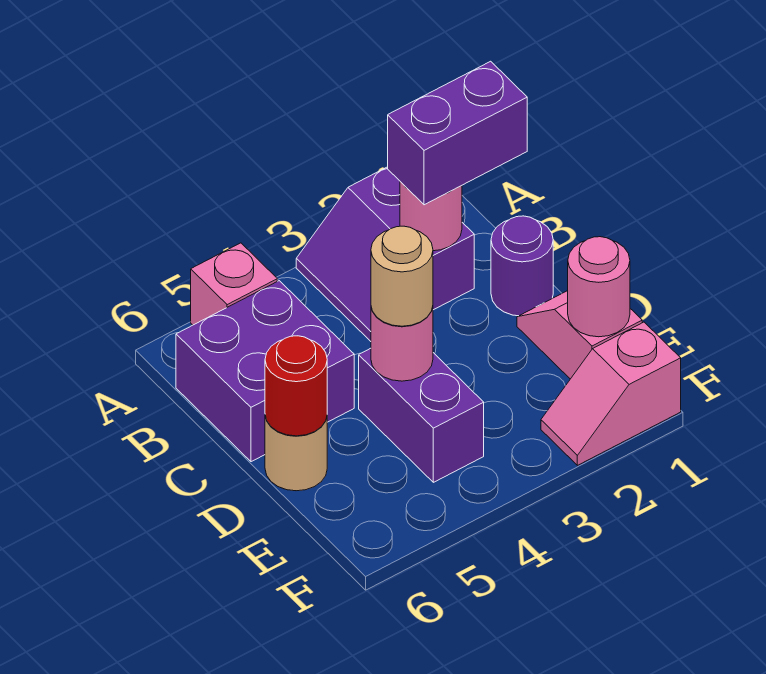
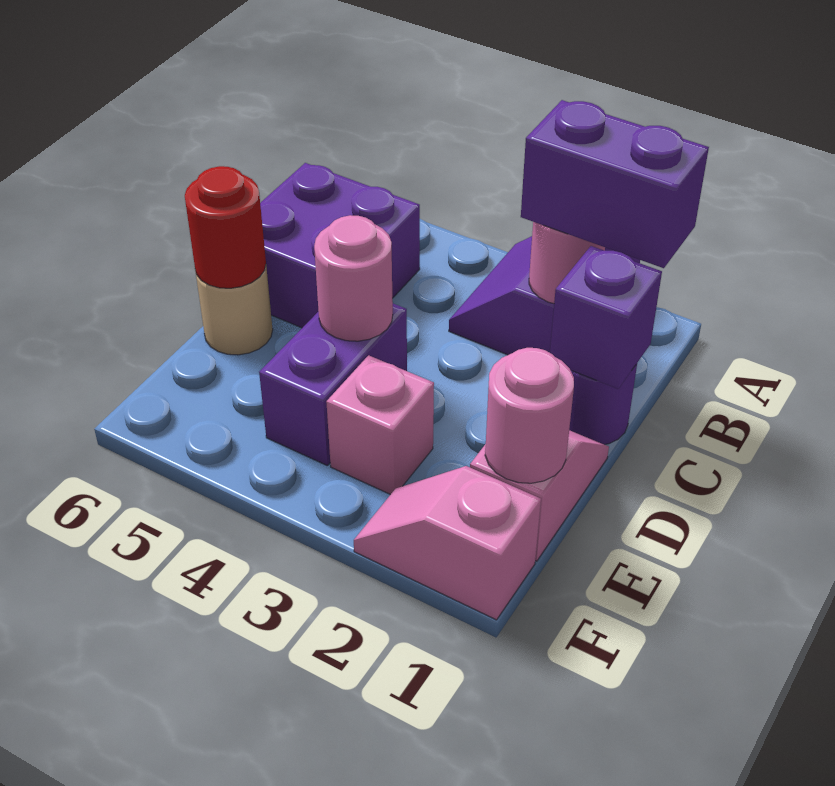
pink 1x1 brick [191,243,277,325] -> pink 1x1 brick moved to [326,355,434,495]
none -> purple 1x1 brick [550,246,662,389]
tan 1x1 round brick [371,226,433,326] -> none

